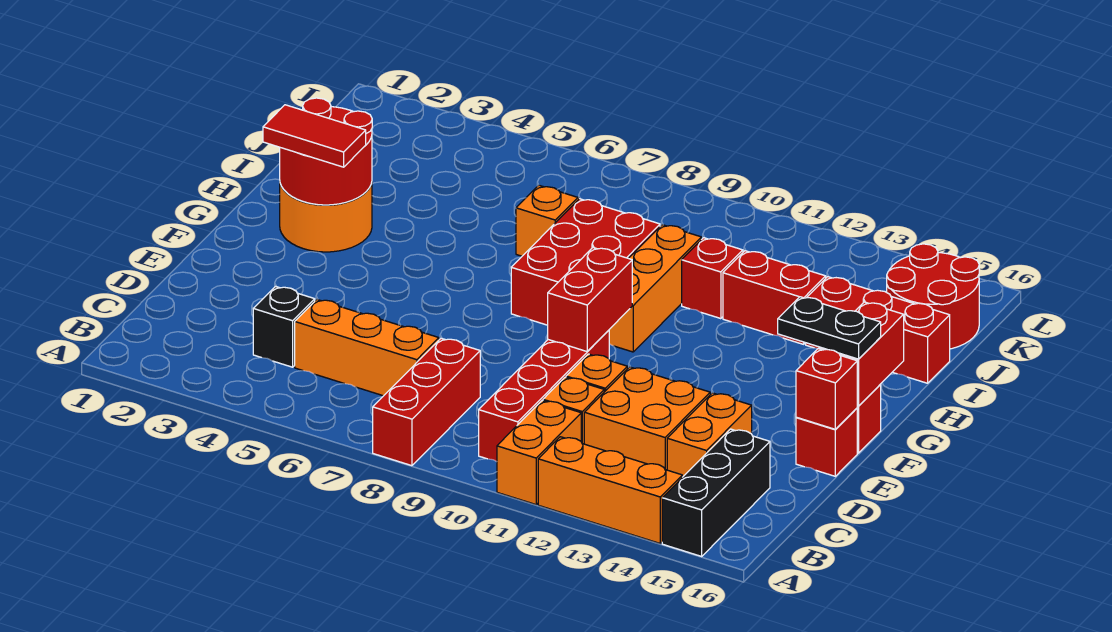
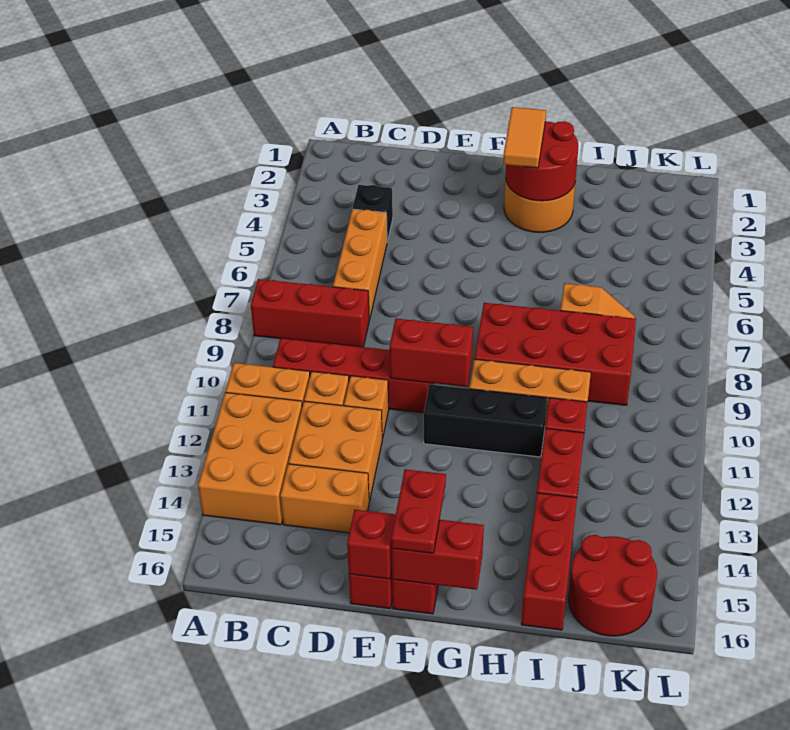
orange 1x3 brick [538,437,682,543] -> orange 2x3 brick [198,392,302,525]
black 1x3 brick [662,429,770,556] -> black 1x3 brick moved to [424,385,547,457]
black 1x2 plate [778,297,881,359] -> red 1x2 plate [391,469,446,553]
red 1x2 tile [263,105,366,167] -> orange 1x2 tile [503,107,546,168]
red 2x3 brick [511,199,660,325] -> red 2x4 brick [474,303,636,405]

